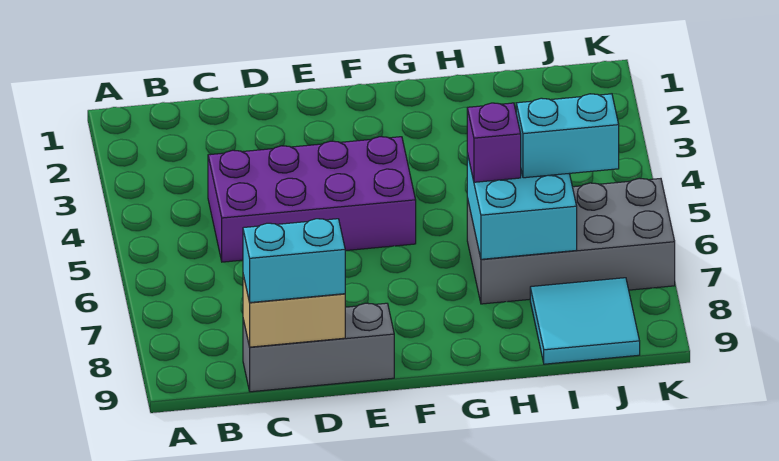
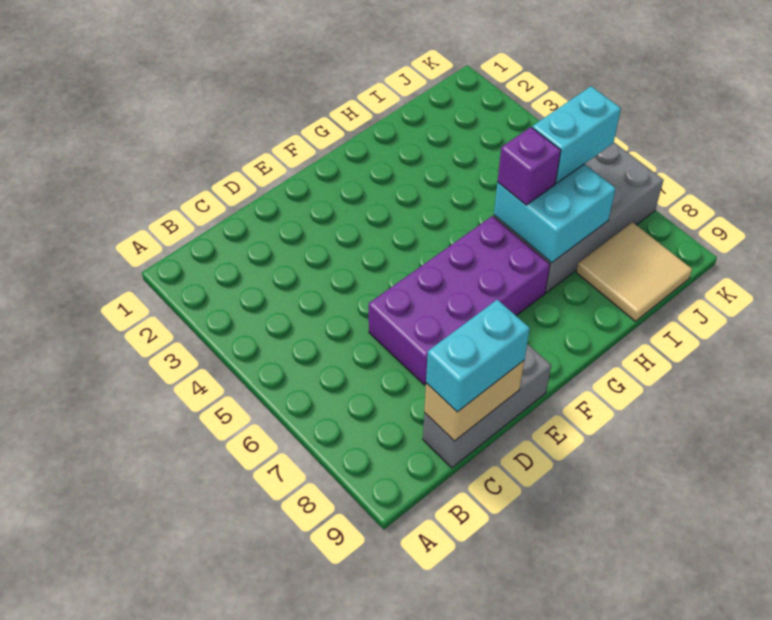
purple 2x4 brick [208,137,416,262] -> purple 2x4 brick moved to [369,216,550,385]
cyan 2x2 tile [530,278,640,364] -> tan 2x2 tile [576,222,692,321]

